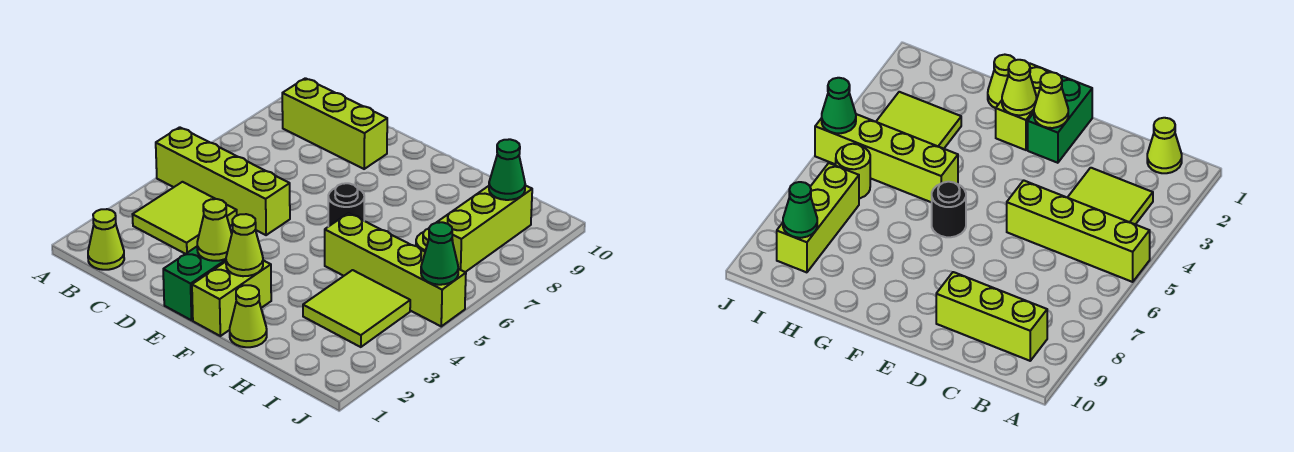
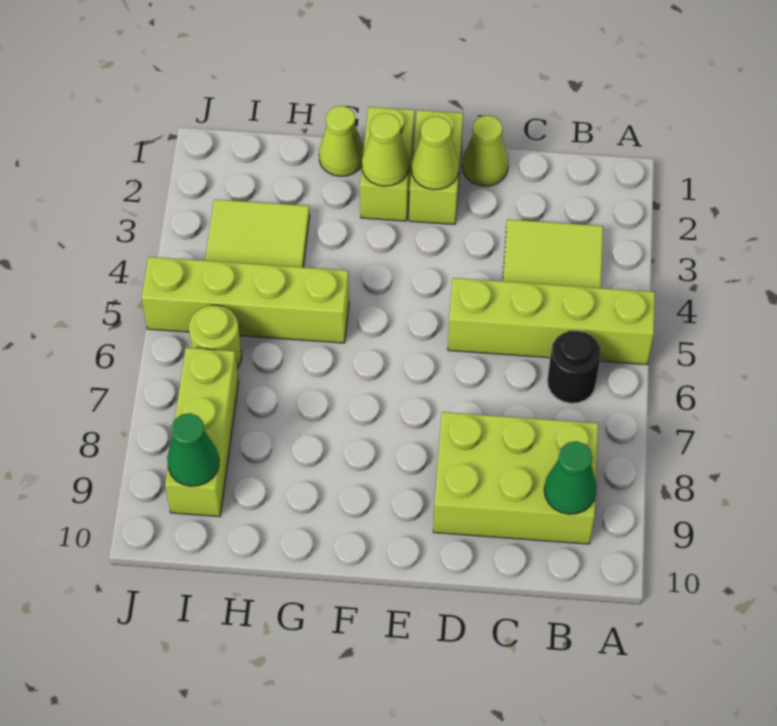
lime 1x1 cone [88,209,124,270] -> lime 1x1 cone moved to [462,116,508,186]
lime 1x3 brick [282,78,387,169] -> lime 2x3 brick [433,412,598,544]
green 1x2 brick [163,247,226,320] -> lime 1x2 brick [409,110,463,224]
black 1x1 round brick [328,183,364,227] -> black 1x1 round brick moved to [547,331,601,403]
green 1x1 cone [421,222,458,285] -> green 1x1 cone moved to [544,441,597,514]

